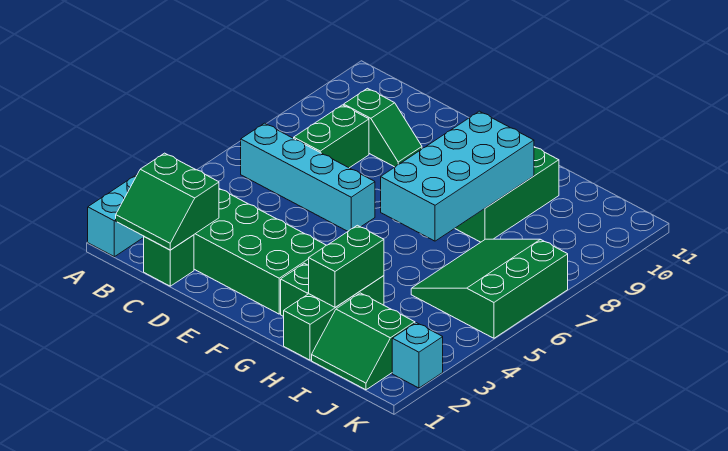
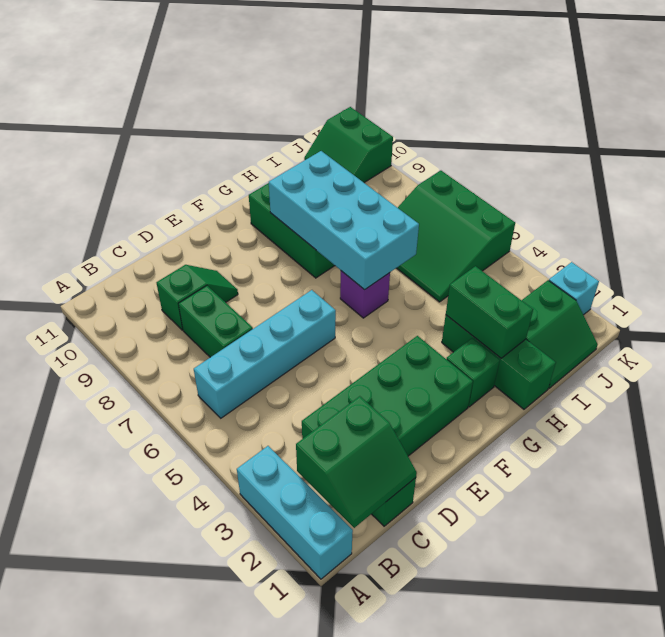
none -> purple 1x1 brick [340,271,390,318]
none -> green 2x2 slope [304,107,393,183]

